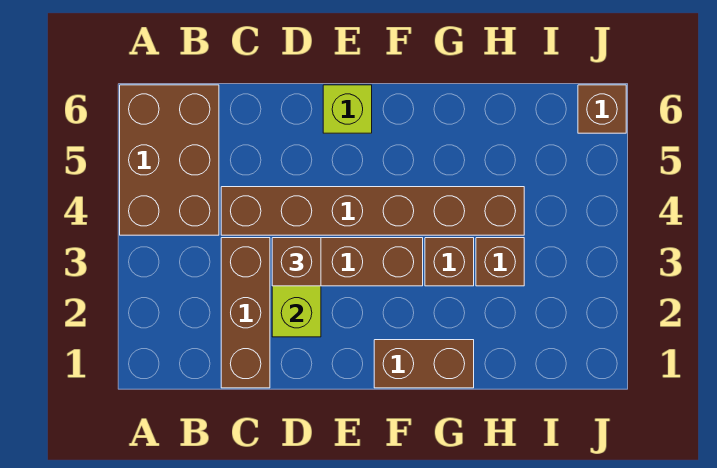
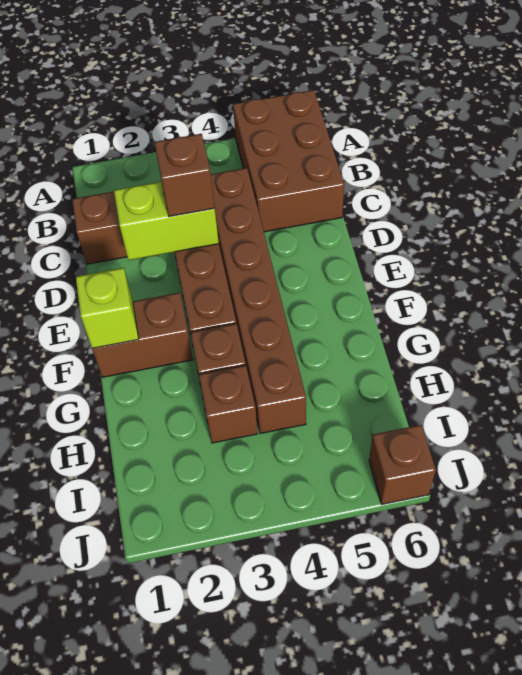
brown 2x3 brick [120,85,219,235] -> brown 2x3 brick turned to [233,90,344,232]
lime 1x1 brick [323,85,372,133] -> lime 1x1 brick moved to [76,268,139,348]
brown 1x2 brick [374,340,474,388] -> brown 1x2 brick turned to [92,293,193,377]

